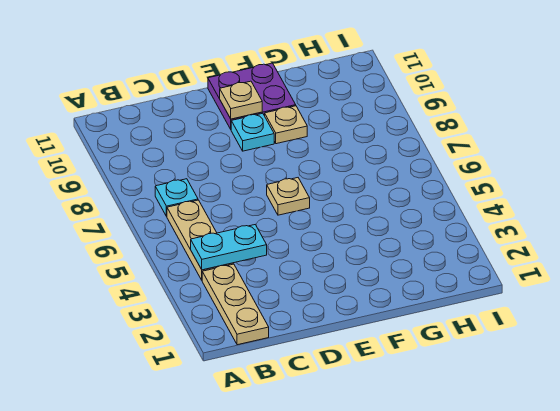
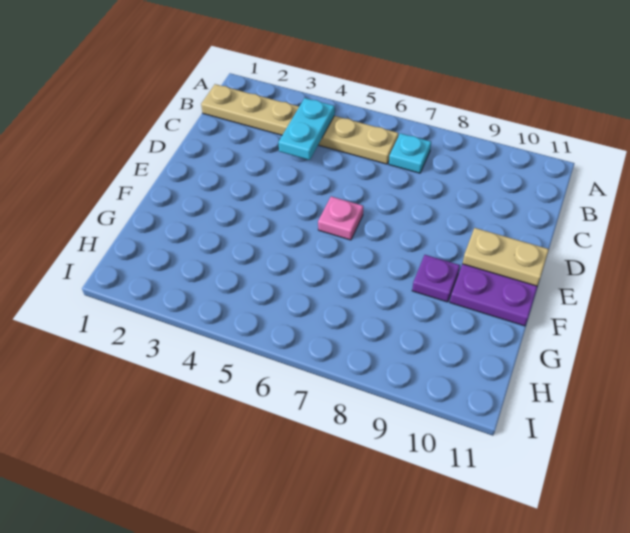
tan 1x1 plate [267,178,310,215] -> pink 1x1 plate [318,196,363,240]
cyan 1x1 plate [231,113,274,151] -> none
tan 1x1 plate [220,81,262,119] -> tan 1x2 plate [463,228,549,286]
tan 1x1 plate [265,106,307,144] -> purple 1x1 plate [412,255,460,302]

